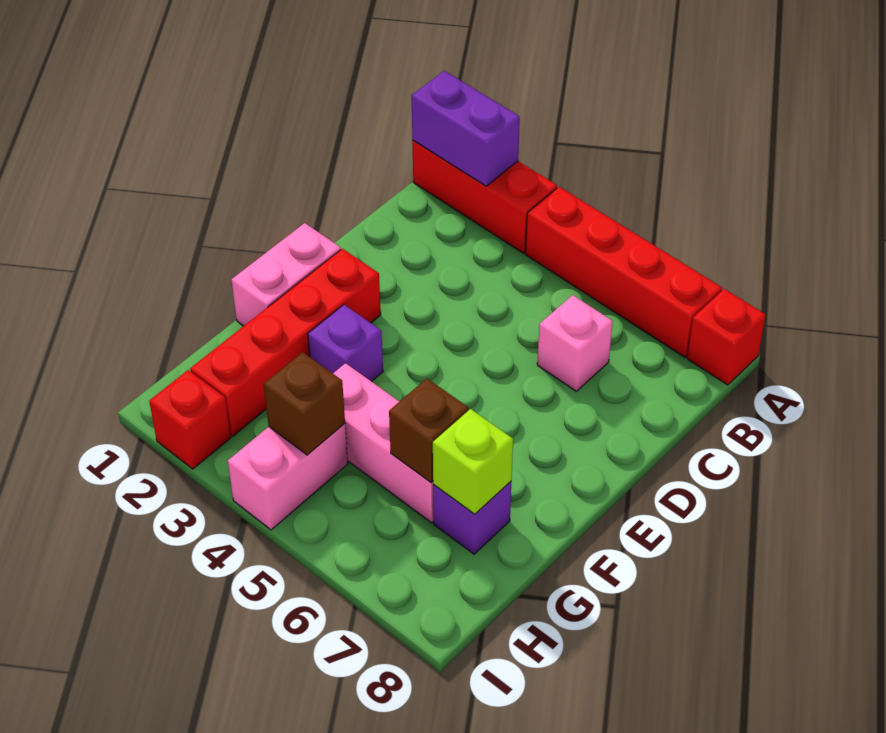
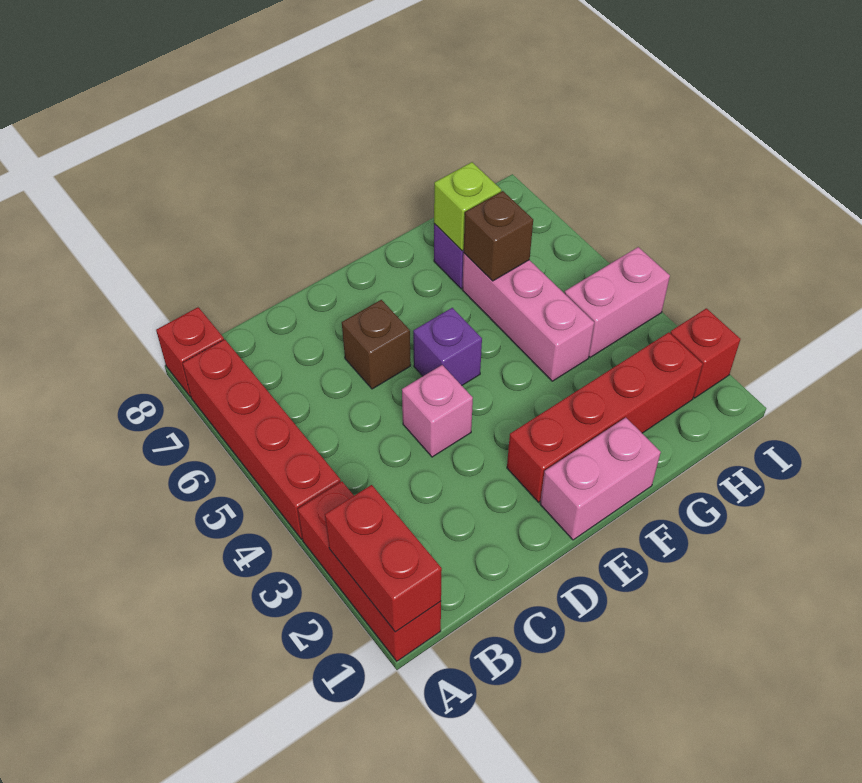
purple 1x2 brick [412,71,520,186] -> red 1x2 brick [325,485,442,632]
pink 1x1 brick [537,295,613,391] -> pink 1x1 brick moved to [402,365,473,457]
purple 1x1 brick [308,305,383,382] -> purple 1x1 brick moved to [413,308,482,385]
brown 1x1 brick [264,352,345,455] -> brown 1x1 brick moved to [342,300,411,389]

